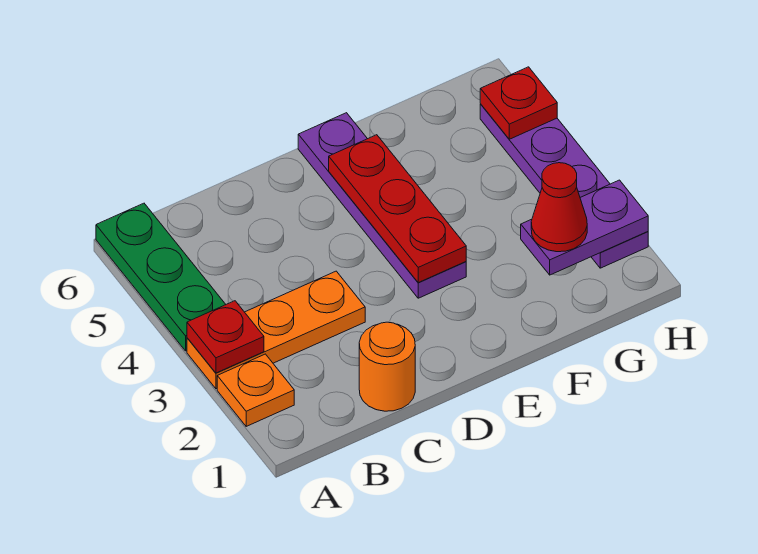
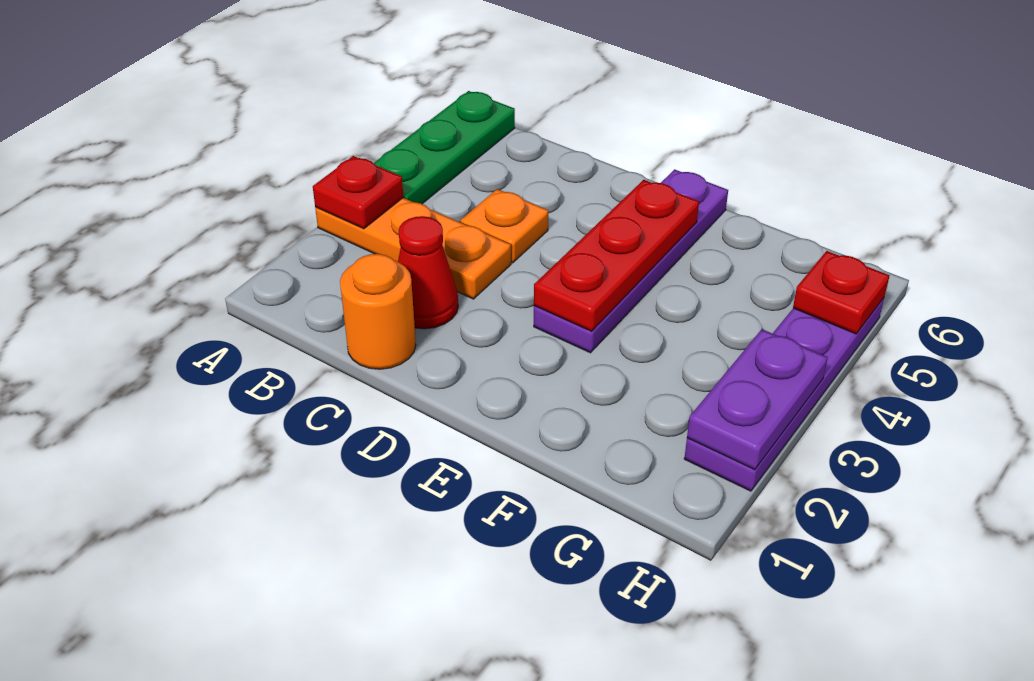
orange 1x1 plate [217,354,294,426] -> orange 1x1 plate moved to [461,189,549,263]
purple 1x2 plate [521,180,648,275] -> purple 1x2 plate turned to [687,329,828,470]
red 1x1 cone [531,163,587,252] -> red 1x1 cone moved to [398,216,458,329]

